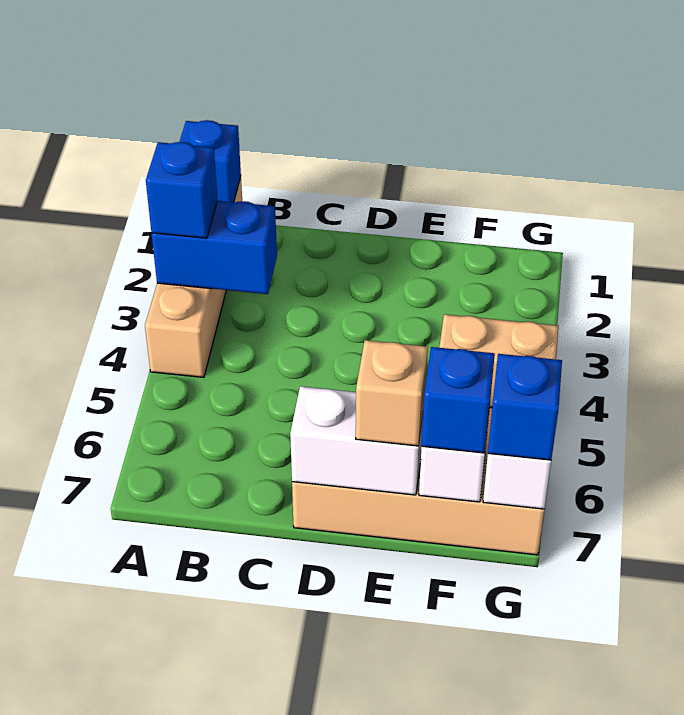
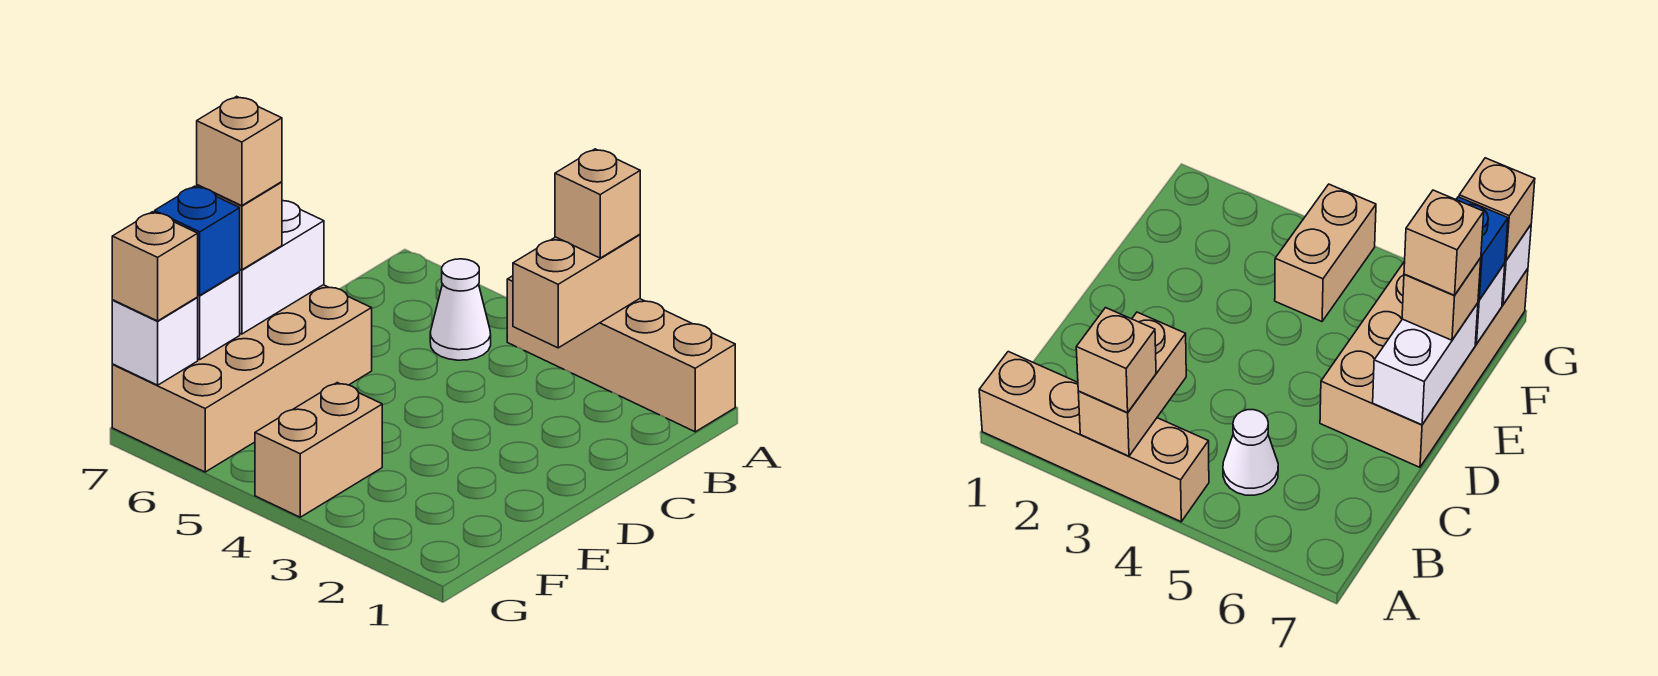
blue 1x1 brick [180,120,241,202] -> none
blue 1x2 brick [152,201,277,294] -> tan 1x2 brick [513,234,640,348]
blue 1x1 brick [146,142,218,238] -> tan 1x1 brick [555,149,640,258]
none -> white 1x1 cone [430,259,491,360]
none -> tan 1x1 brick [197,96,282,206]
blue 1x1 brick [488,354,562,460] -> tan 1x1 brick [112,212,198,321]

